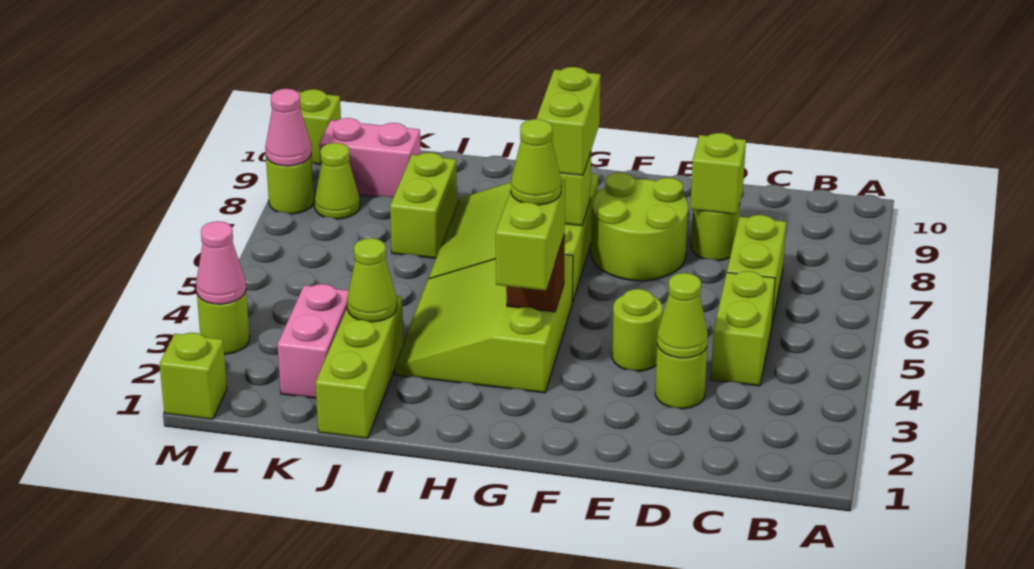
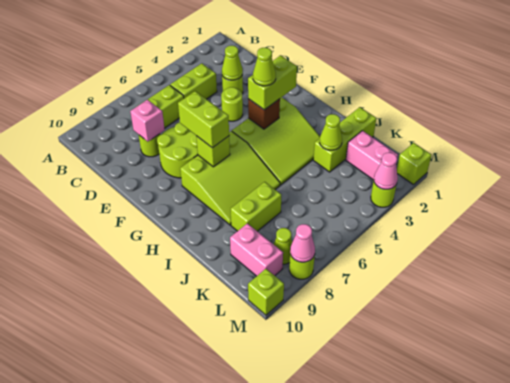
lime 1x1 brick [690,133,746,214] -> pink 1x1 brick [130,100,165,142]
lime 1x2 brick [536,67,601,175] -> lime 1x2 brick turned to [178,91,229,148]
pink 1x2 brick [277,284,349,398] -> pink 1x2 brick turned to [346,131,398,180]

